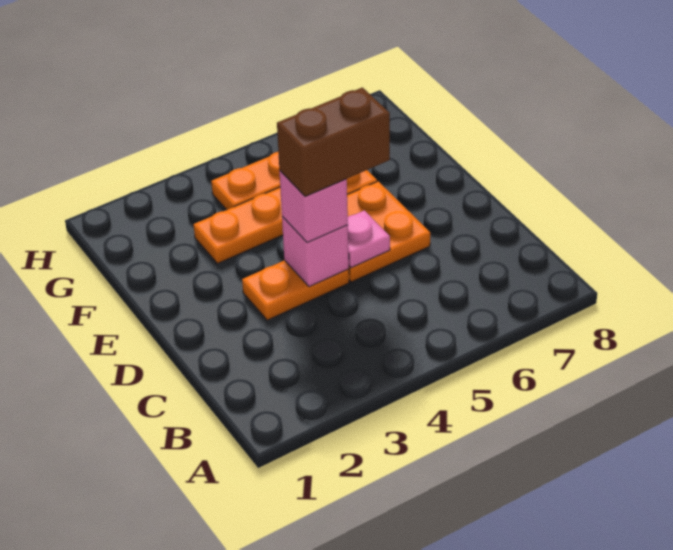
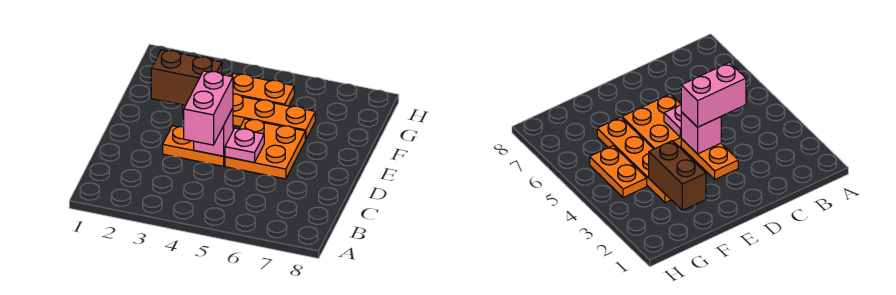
pink 1x1 brick [280,171,348,242] -> pink 1x2 brick [184,71,233,145]
brown 1x2 brick [277,87,390,196] -> brown 1x2 brick moved to [151,50,222,105]

